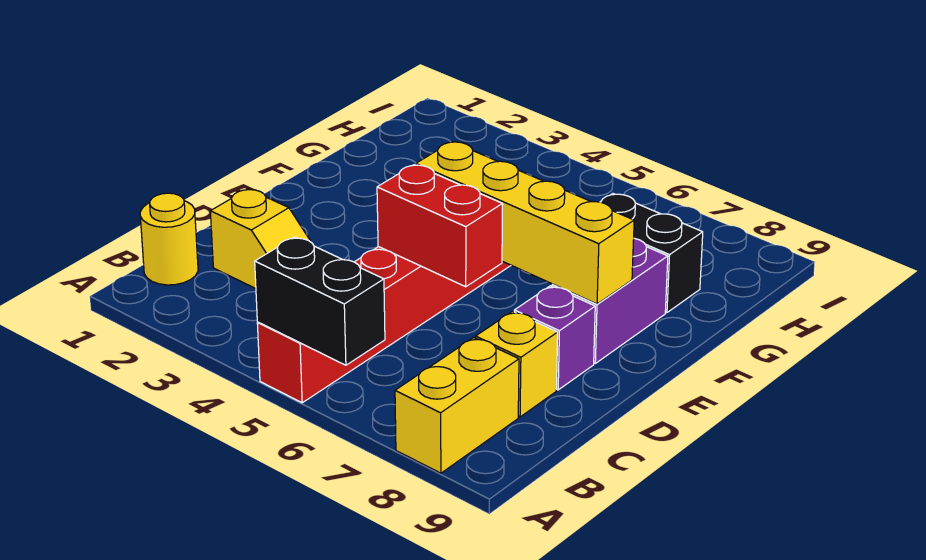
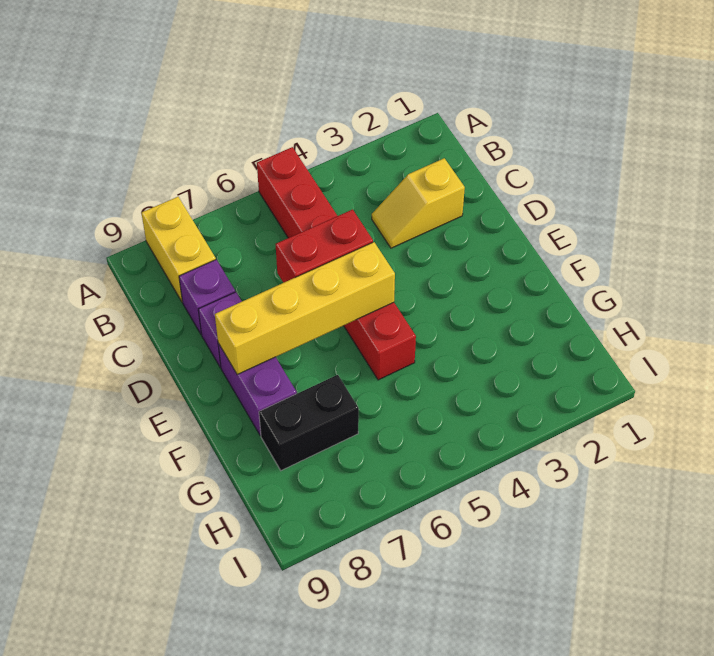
black 1x2 brick [255,237,385,365] -> none
yellow 1x1 round brick [140,193,198,285] -> none
yellow 1x1 brick [476,311,558,417] -> purple 1x1 brick [179,259,235,334]

